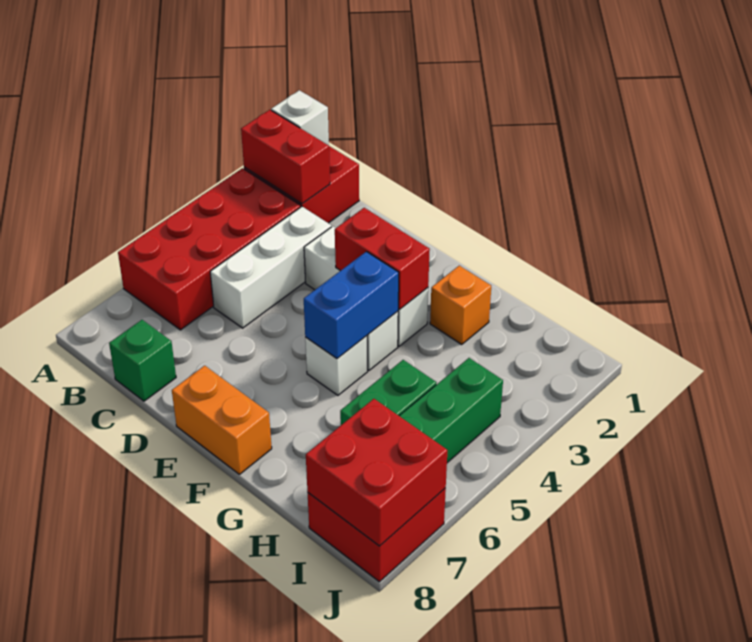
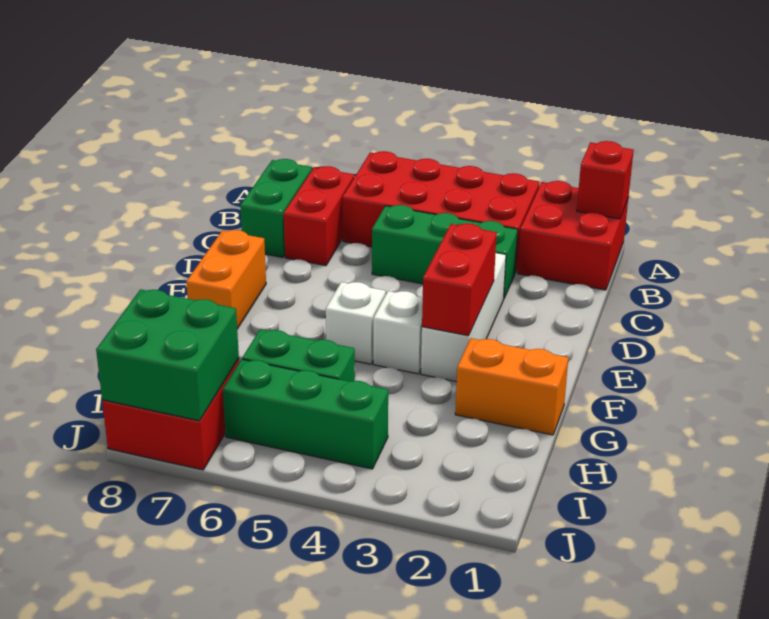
white 1x1 brick [271,90,329,145] -> red 1x1 brick [577,141,634,219]
red 1x2 brick [241,110,330,204] -> red 1x2 brick moved to [284,166,354,266]
white 1x3 brick [210,207,331,328] -> green 1x3 brick [372,205,518,298]
green 1x1 brick [109,320,176,401] -> green 1x2 brick [240,159,312,257]
blue 1x2 brick [304,252,399,359] -> none
orange 1x1 brick [430,265,491,344] -> orange 1x2 brick [455,338,568,435]
red 2x2 brick [306,399,448,546] -> green 2x2 brick [96,289,239,421]

